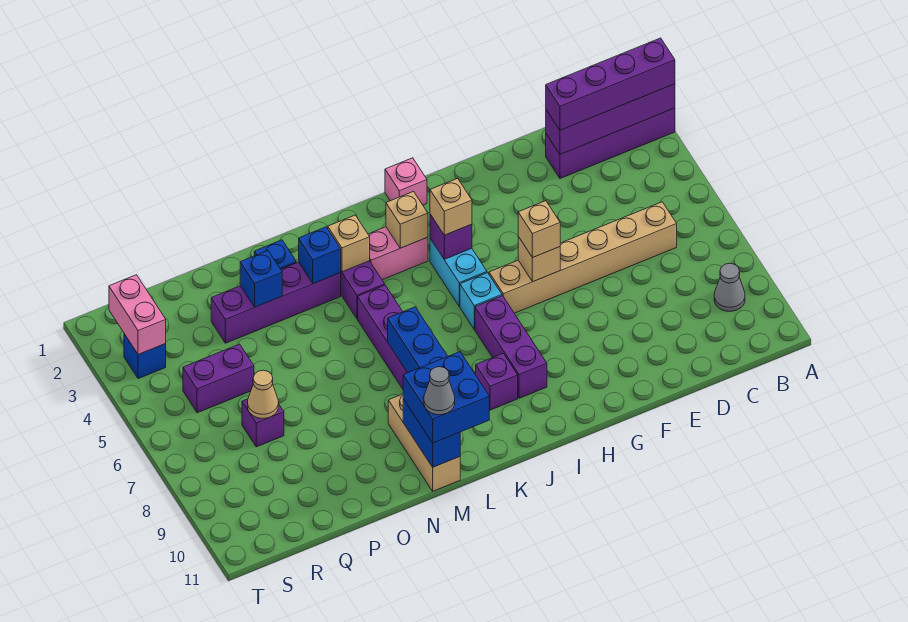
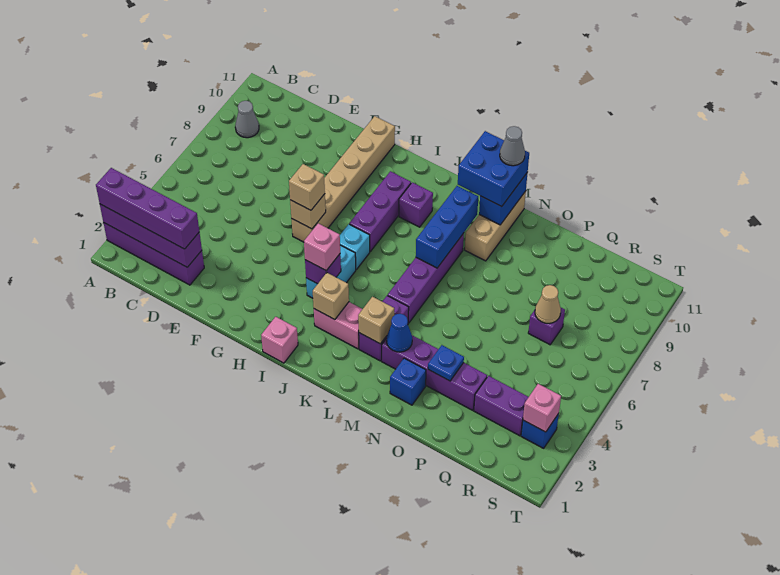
tan 1x6 brick [489,202,677,313] -> tan 1x6 brick turned to [292,116,395,242]
tan 1x1 brick [430,178,472,235] -> pink 1x1 brick [304,223,340,271]
blue 1x1 brick [299,227,341,284] -> blue 1x1 cone [387,314,412,352]
blue 1x1 brick [240,251,282,307] -> blue 1x1 plate [428,345,464,381]
purple 1x2 brick [183,344,254,413] -> purple 1x2 brick moved to [474,376,528,436]
pink 1x2 brick [109,275,166,355] -> pink 1x1 brick [523,384,561,432]

